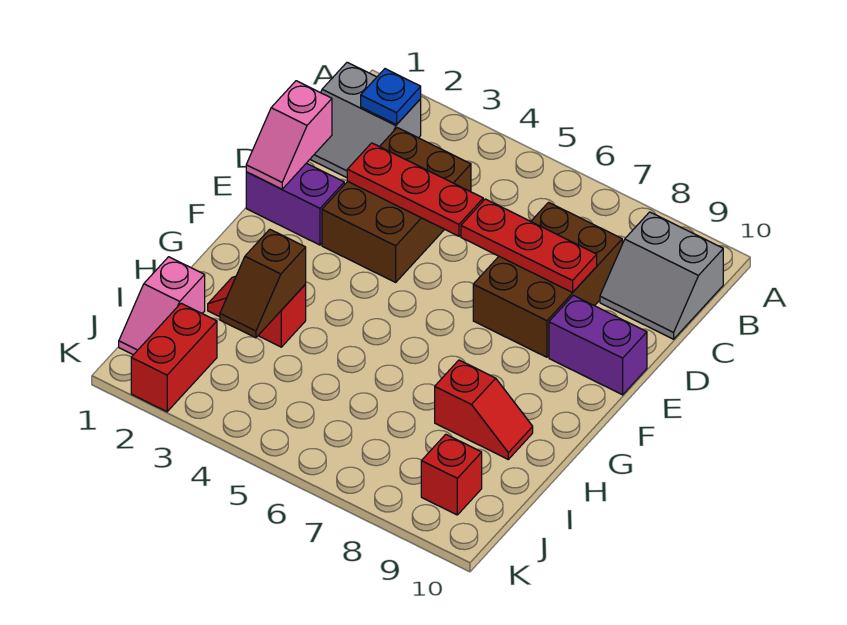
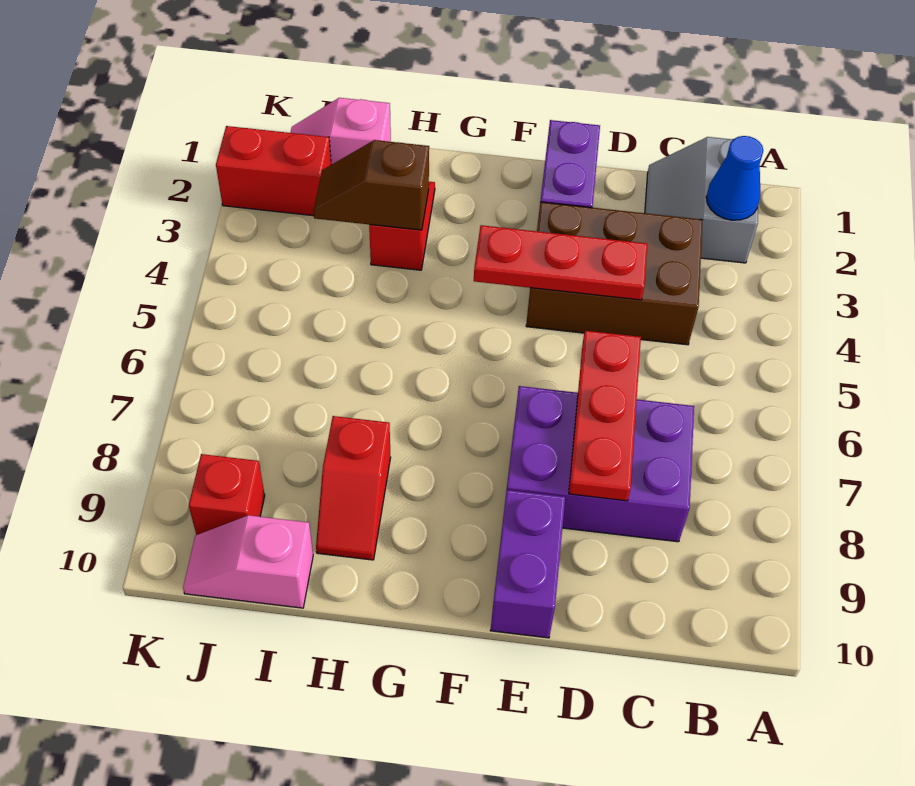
blue 1x1 plate [361,69,421,125] -> blue 1x1 cone [706,136,763,220]
grey 2x2 slope [600,212,723,339] -> none
brown 2x3 brick [473,202,622,357] -> purple 2x3 brick [507,386,694,542]
pink 1x2 slope [246,81,332,189] -> pink 1x2 slope moved to [183,515,313,608]
red 1x3 plate [347,143,483,236] -> red 1x3 plate turned to [474,225,647,300]

